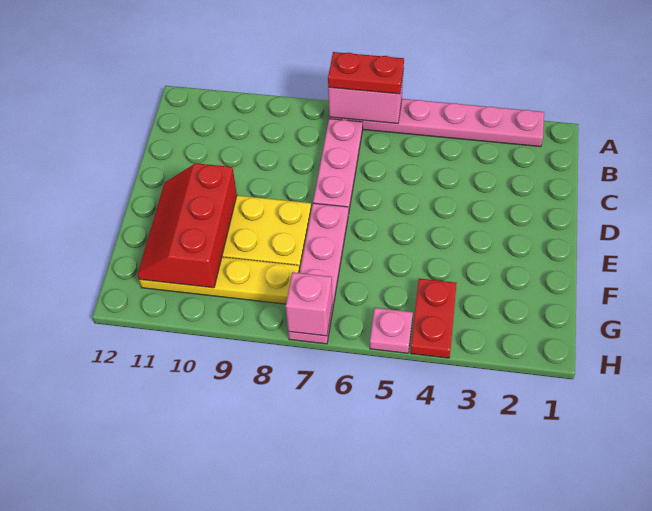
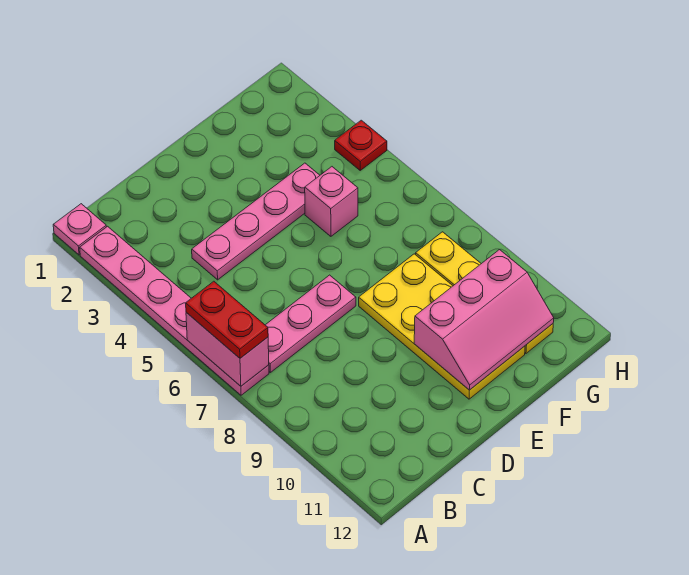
pink 1x4 plate [288,203,348,344] -> pink 1x4 plate moved to [192,163,320,280]
red 2x3 slope [137,163,237,288] -> pink 2x3 slope [414,249,554,390]
red 1x2 plate [410,279,457,358] -> red 1x1 plate [335,120,387,170]
pink 1x1 plate [370,308,413,353] -> pink 1x1 plate moved to [53,204,106,255]
pink 1x1 brick [286,272,332,336] -> pink 1x1 brick moved to [305,167,358,236]

